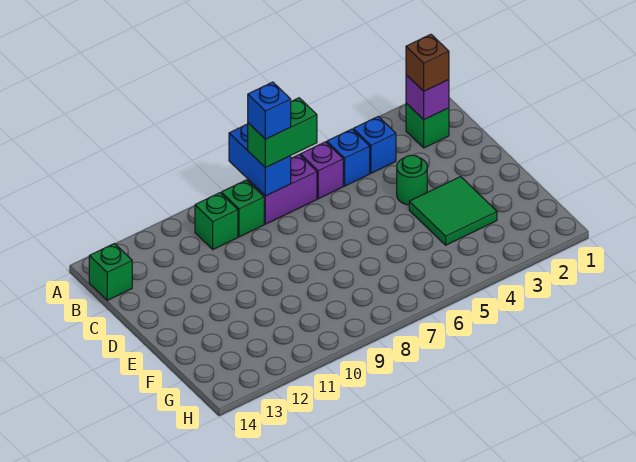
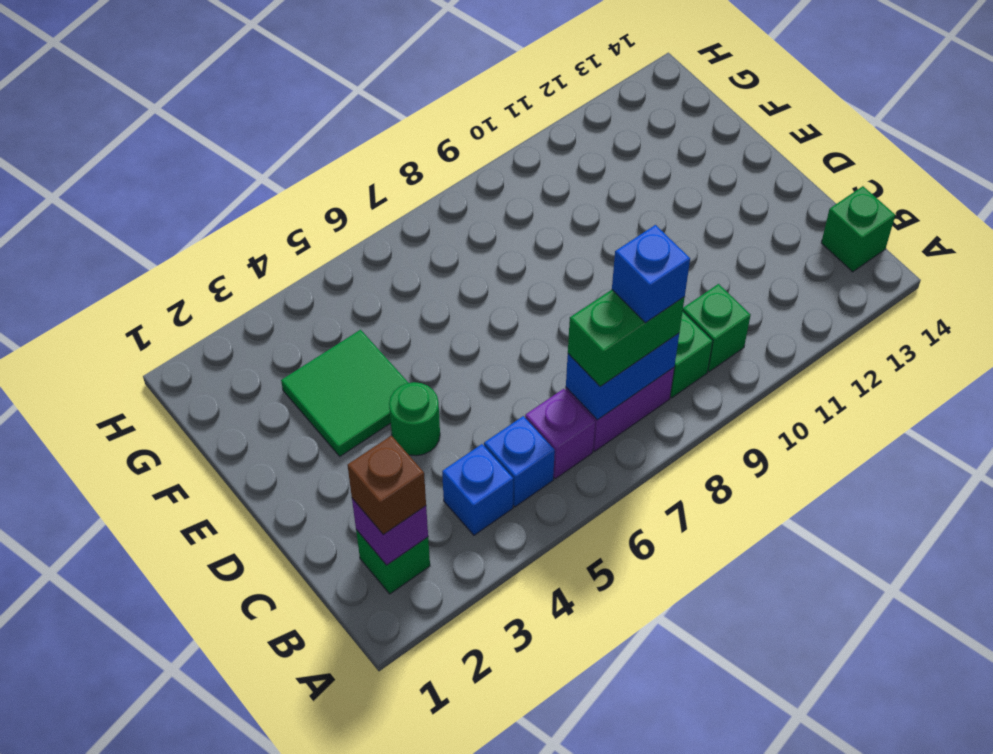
blue 1x2 brick [229,124,291,196] -> blue 1x2 brick turned to [566,333,679,420]

